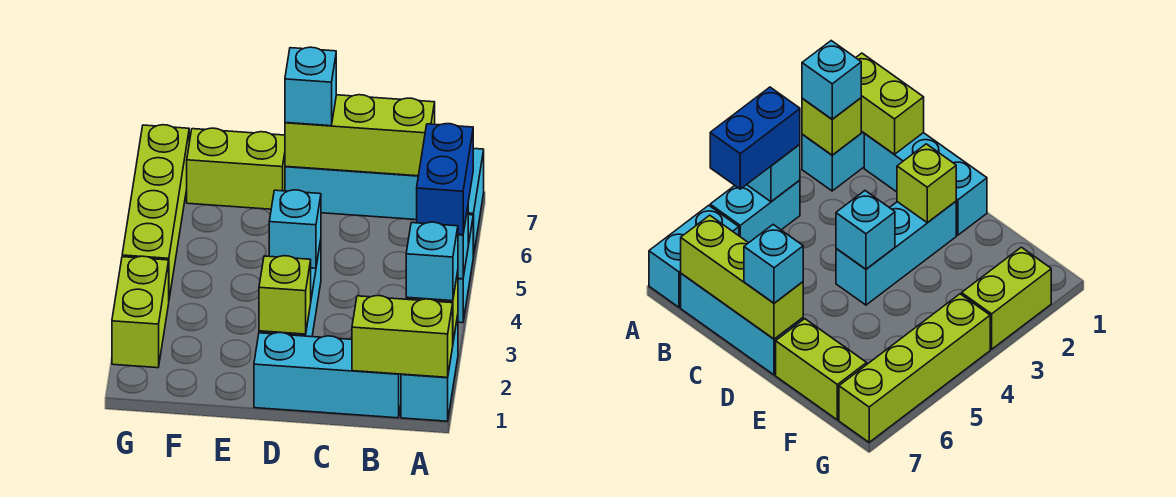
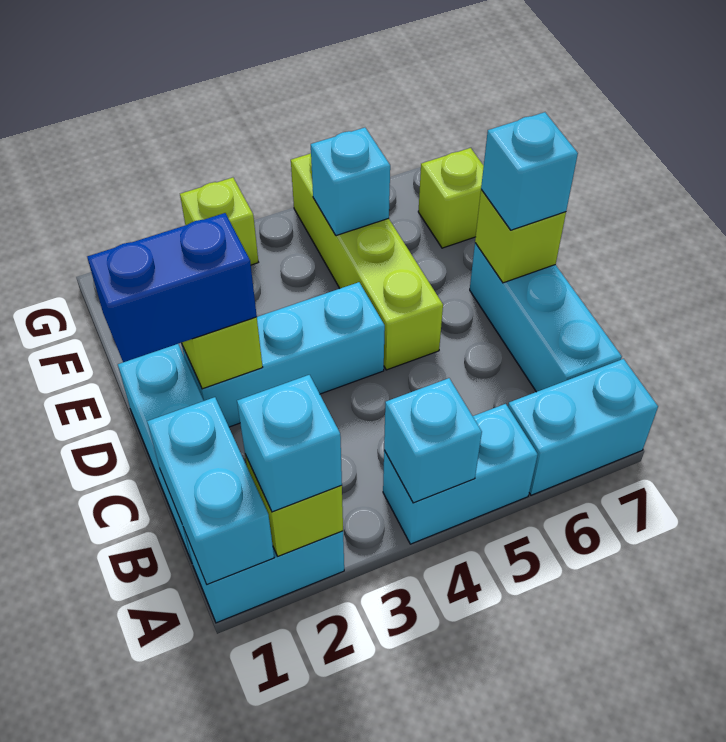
lime 1x2 brick [352,296,453,377] -> cyan 1x2 brick [147,397,274,584]
blue 1x2 brick [417,124,473,235] -> blue 1x2 brick moved to [87,213,257,362]
lime 1x3 brick [285,95,435,176] -> lime 1x1 brick [475,190,566,283]
cyan 1x1 brick [269,190,321,268] -> cyan 1x1 brick moved to [311,128,390,236]
lime 1x2 brick [187,128,285,209] -> lime 1x1 brick [418,148,484,248]
lime 1x2 brick [112,256,169,368] -> lime 1x1 brick [180,178,258,265]
lime 1x4 brick [122,125,189,298] -> lime 1x4 brick turned to [291,154,443,370]

